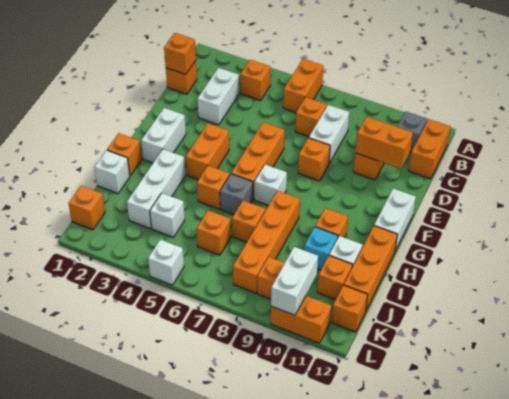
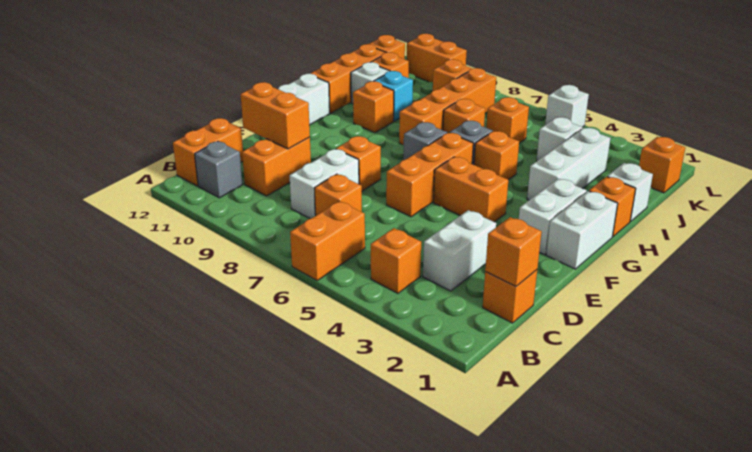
orange 1x2 brick [186,123,229,180] -> orange 1x2 brick turned to [434,157,508,222]
white 1x1 brick [254,165,287,205] -> grey 1x1 brick [403,122,447,160]
white 1x2 brick [271,247,318,315] -> white 1x2 brick moved to [546,191,618,269]

